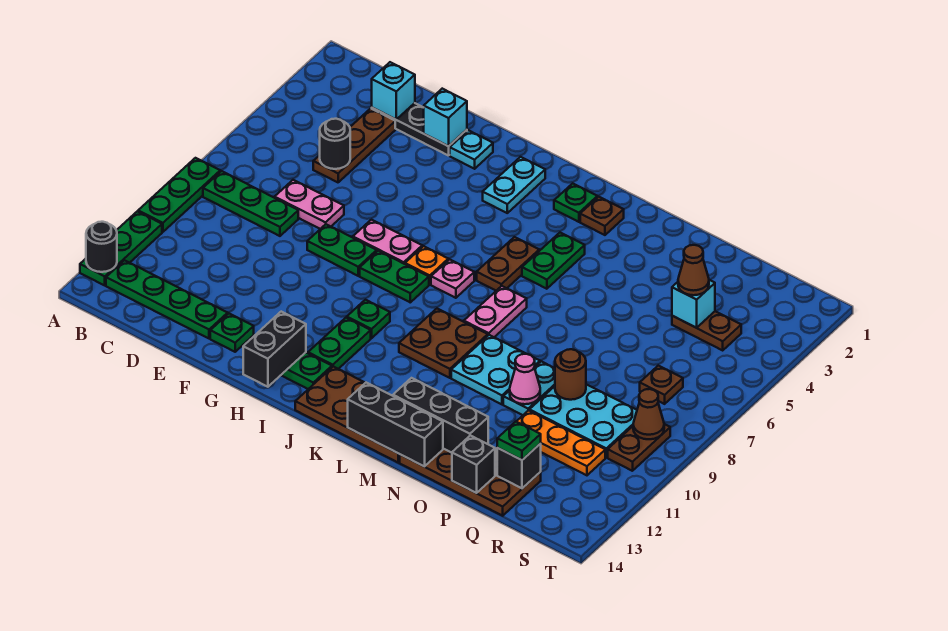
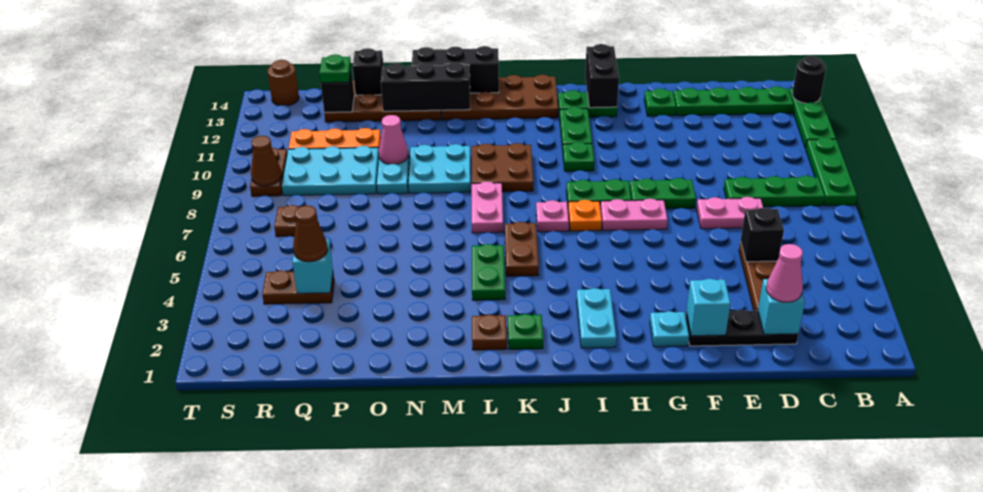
none -> pink 1x1 cone [766,244,803,302]
black 1x1 round brick [320,119,350,169] -> black 1x1 brick [741,208,784,262]
brown 1x1 round brick [555,349,586,400] -> brown 1x1 round brick moved to [268,60,299,106]

